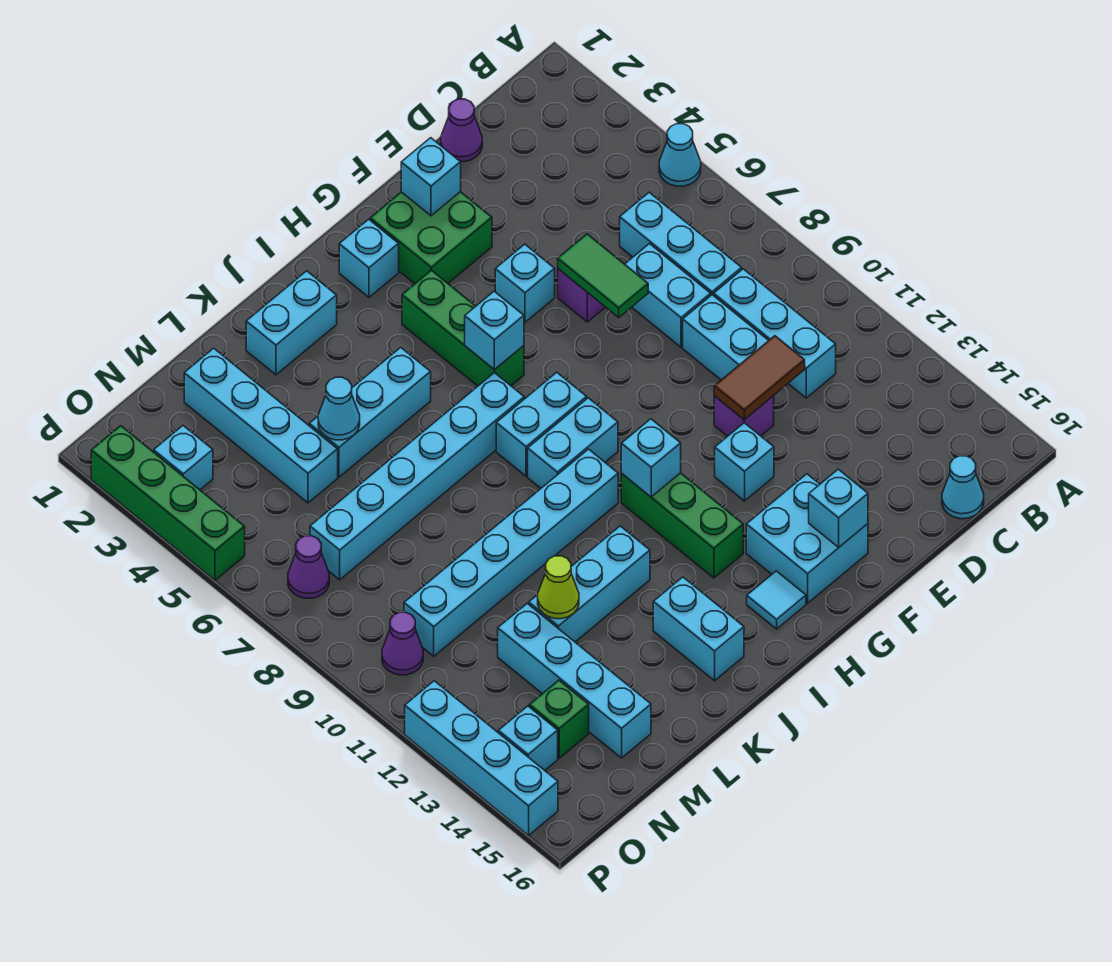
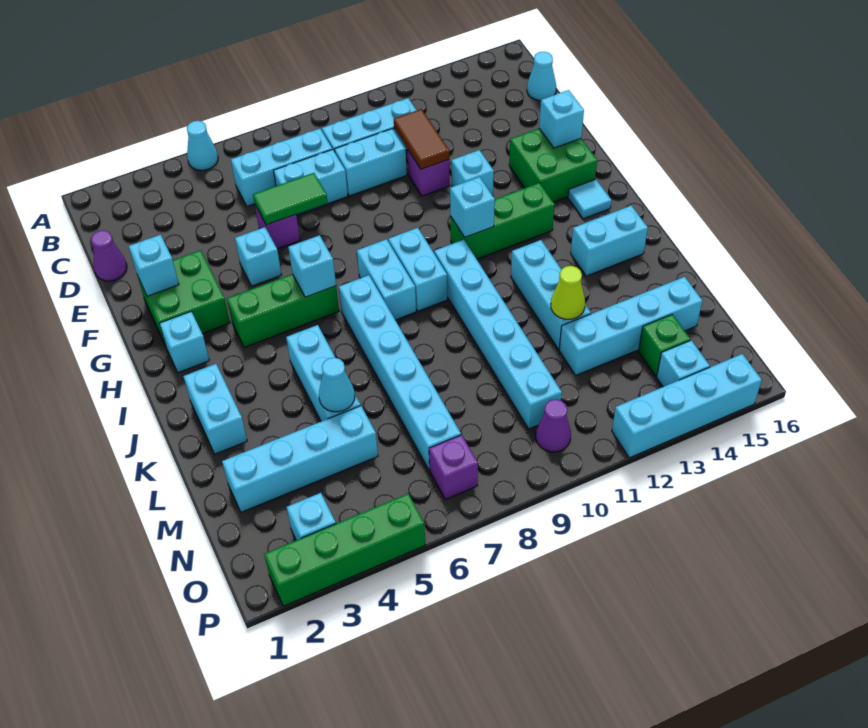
cyan 2x2 brick [746,474,868,603] -> green 2x2 brick [509,129,597,202]
purple 1x1 cone [288,536,329,598] -> purple 1x1 brick [429,435,478,499]

